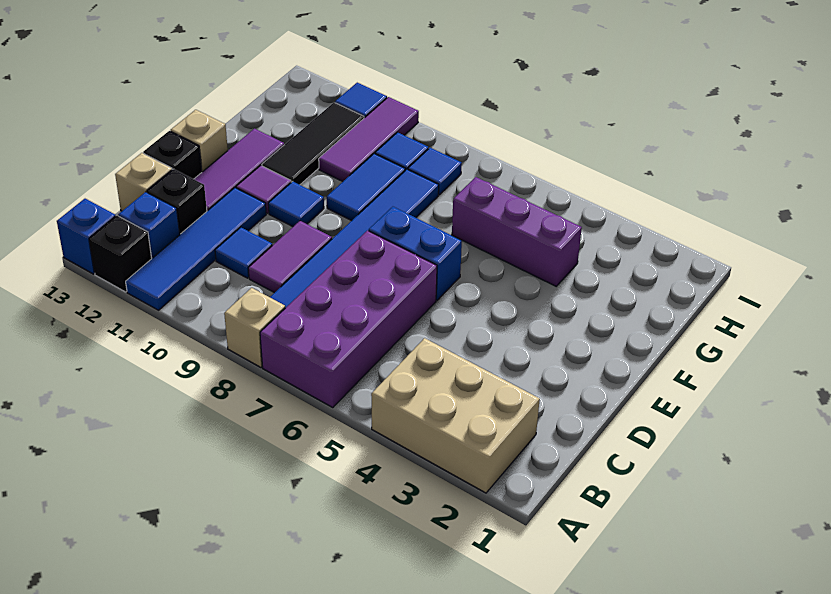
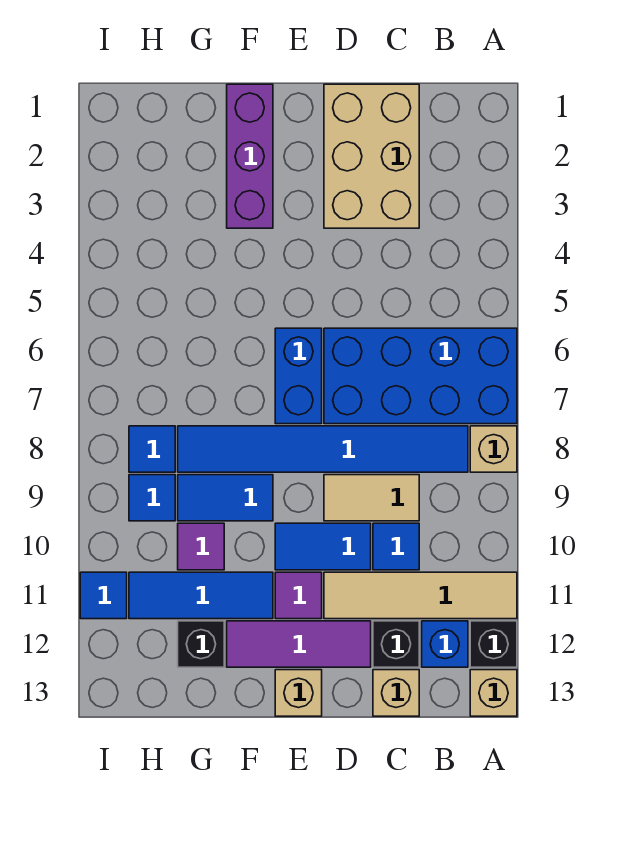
tan 2x3 brick [371,338,540,493] -> tan 2x3 brick moved to [324,84,419,228]
purple 2x4 brick [260,231,437,408] -> blue 2x4 brick [324,328,517,424]
blue 1x4 tile [126,188,266,310] -> tan 1x4 tile [324,572,517,619]
blue 1x1 brick [57,199,116,274] -> tan 1x1 brick [470,670,517,716]
purple 1x2 tile [248,221,332,293] -> tan 1x2 tile [324,475,419,521]
black 1x1 brick [143,131,202,179] -> black 1x1 brick moved to [178,621,224,667]
blue 1x1 tile [268,181,324,227] -> blue 1x2 tile [275,523,371,570]
black 1x3 tile [262,103,364,185] -> blue 1x3 tile [129,572,273,619]
purple 1x3 brick [452,177,582,286] -> purple 1x3 brick moved to [227,84,273,228]
purple 1x3 tile [319,97,419,181] -> purple 1x1 tile [178,523,224,570]

